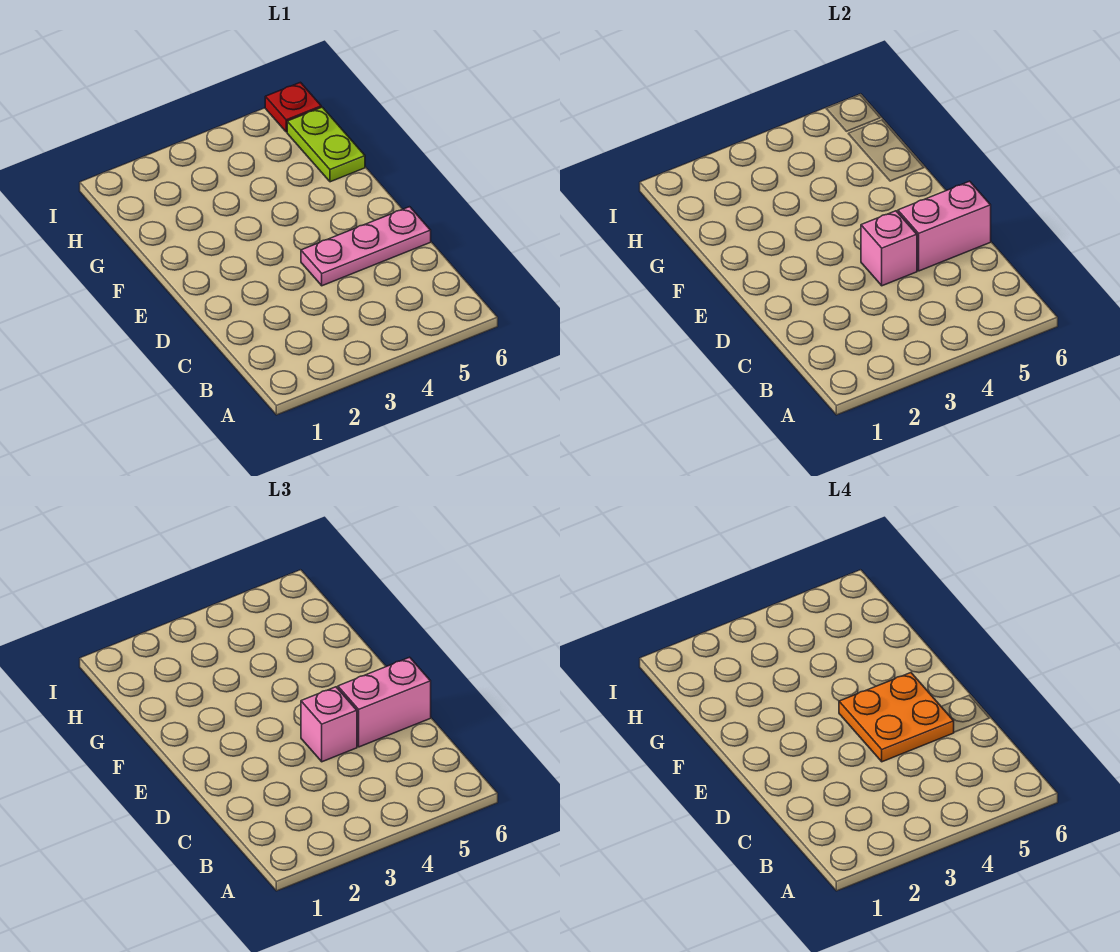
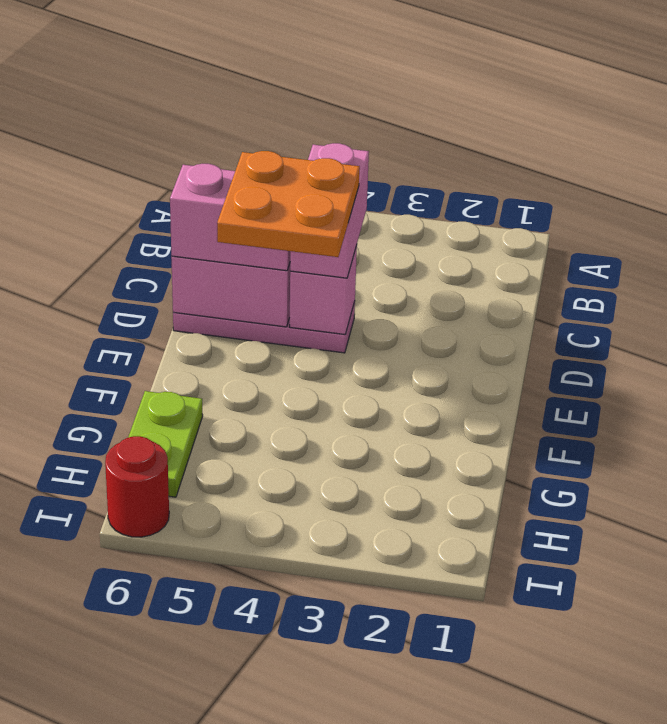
pink 1x1 brick [301,687,357,762] -> pink 1x2 brick [290,143,369,278]
red 1x1 plate [265,82,321,132] -> red 1x1 round brick [105,436,169,537]

